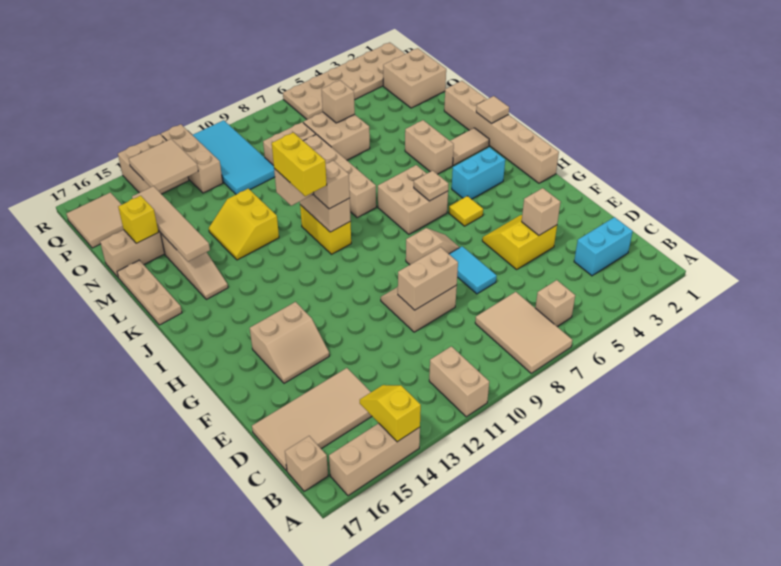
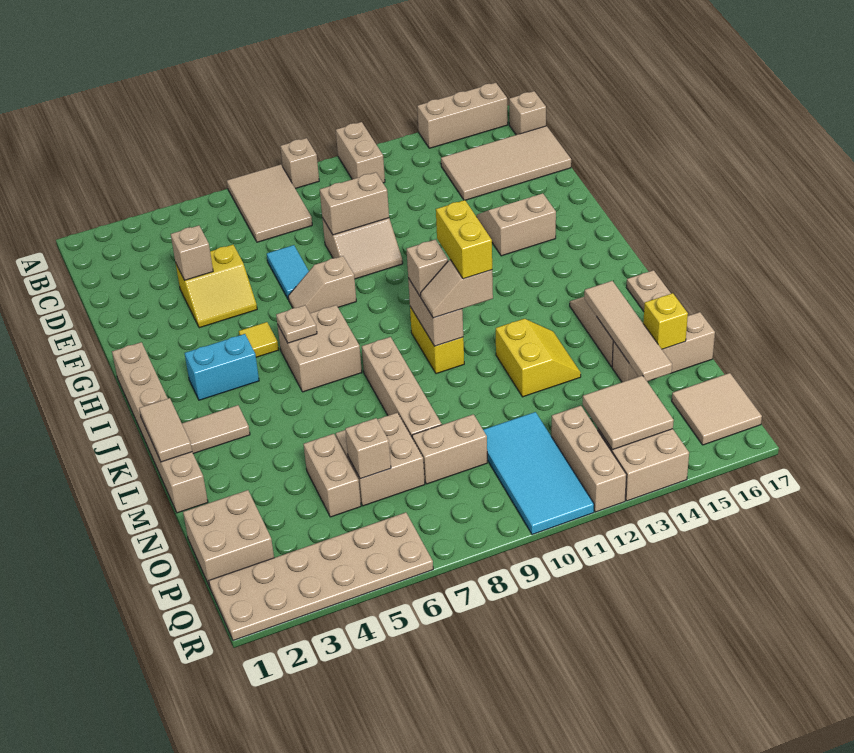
yellow 1x2 slope [360,385,421,442] -> none
tan 1x1 brick [535,280,575,326] -> tan 1x1 brick moved to [280,138,319,189]
cyan 1x2 brick [574,217,633,276] -> none
tan 1x1 tile [476,96,509,124] -> tan 1x2 tile [139,398,192,462]
tan 1x2 brick [405,120,454,174] -> tan 1x2 brick moved to [304,434,361,517]

